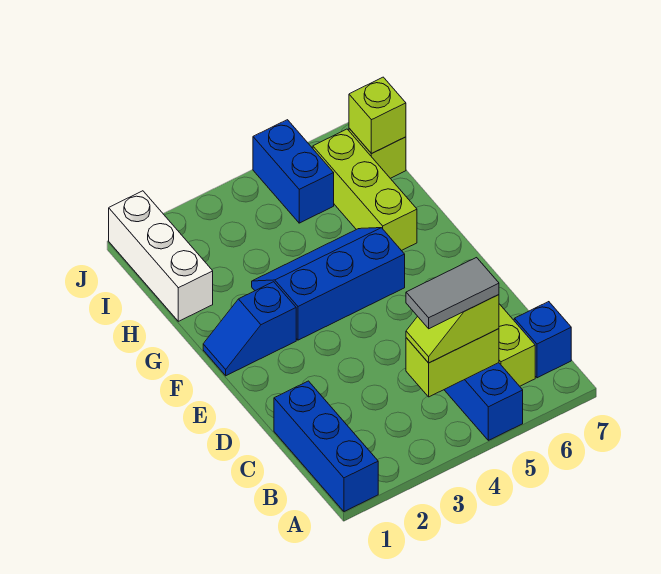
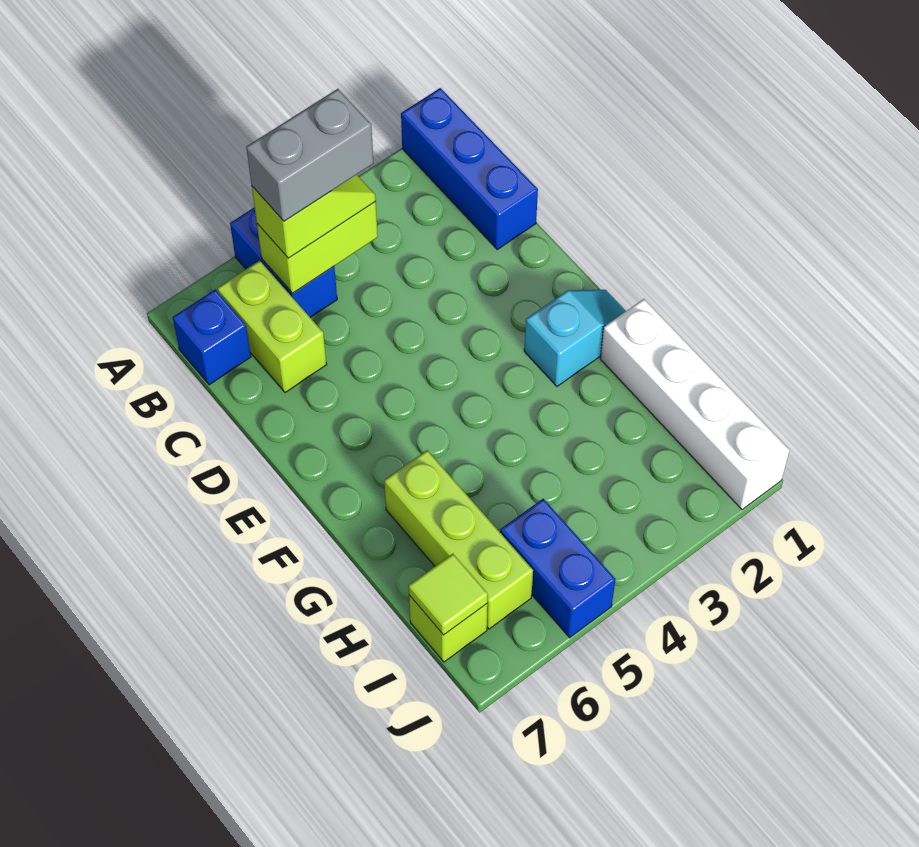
grey 1x2 tile [406,258,499,329] -> grey 1x2 brick [246,89,373,221]
blue 1x2 slope [203,282,296,376] -> cyan 1x2 slope [524,290,626,386]
blue 2x3 slope [252,228,405,340] -> none
white 1x3 brick [109,191,213,321] -> white 1x4 brick [600,299,790,509]
lime 1x1 brick [349,77,406,154] -> lime 1x1 tile [409,554,488,635]

